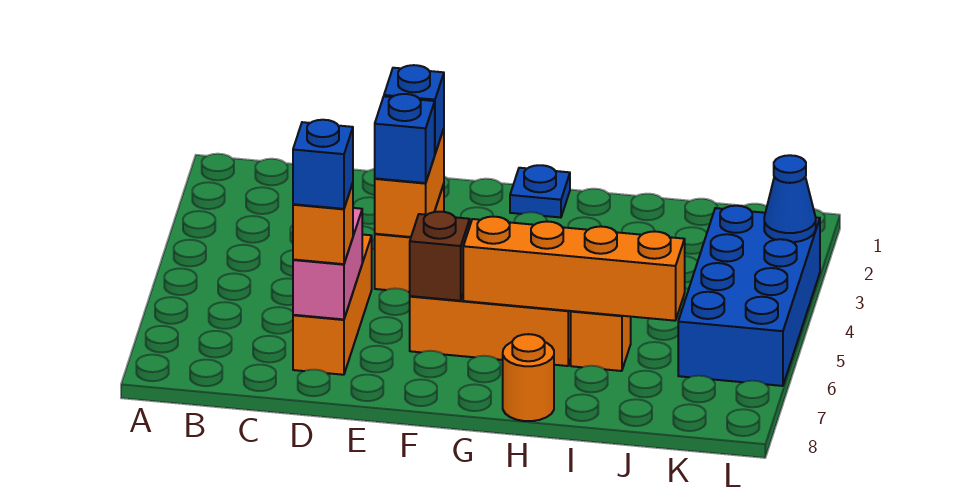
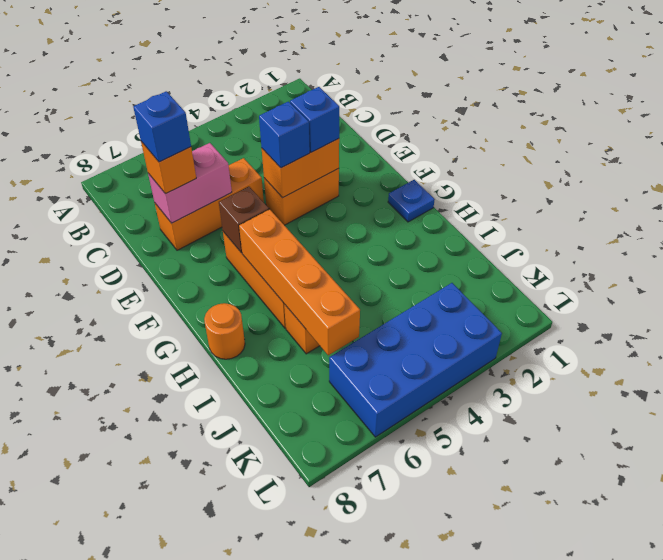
blue 1x1 cone [764,155,816,242] -> none

